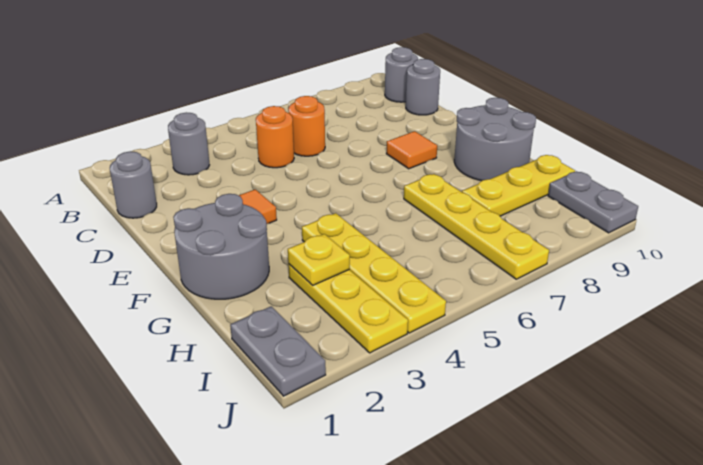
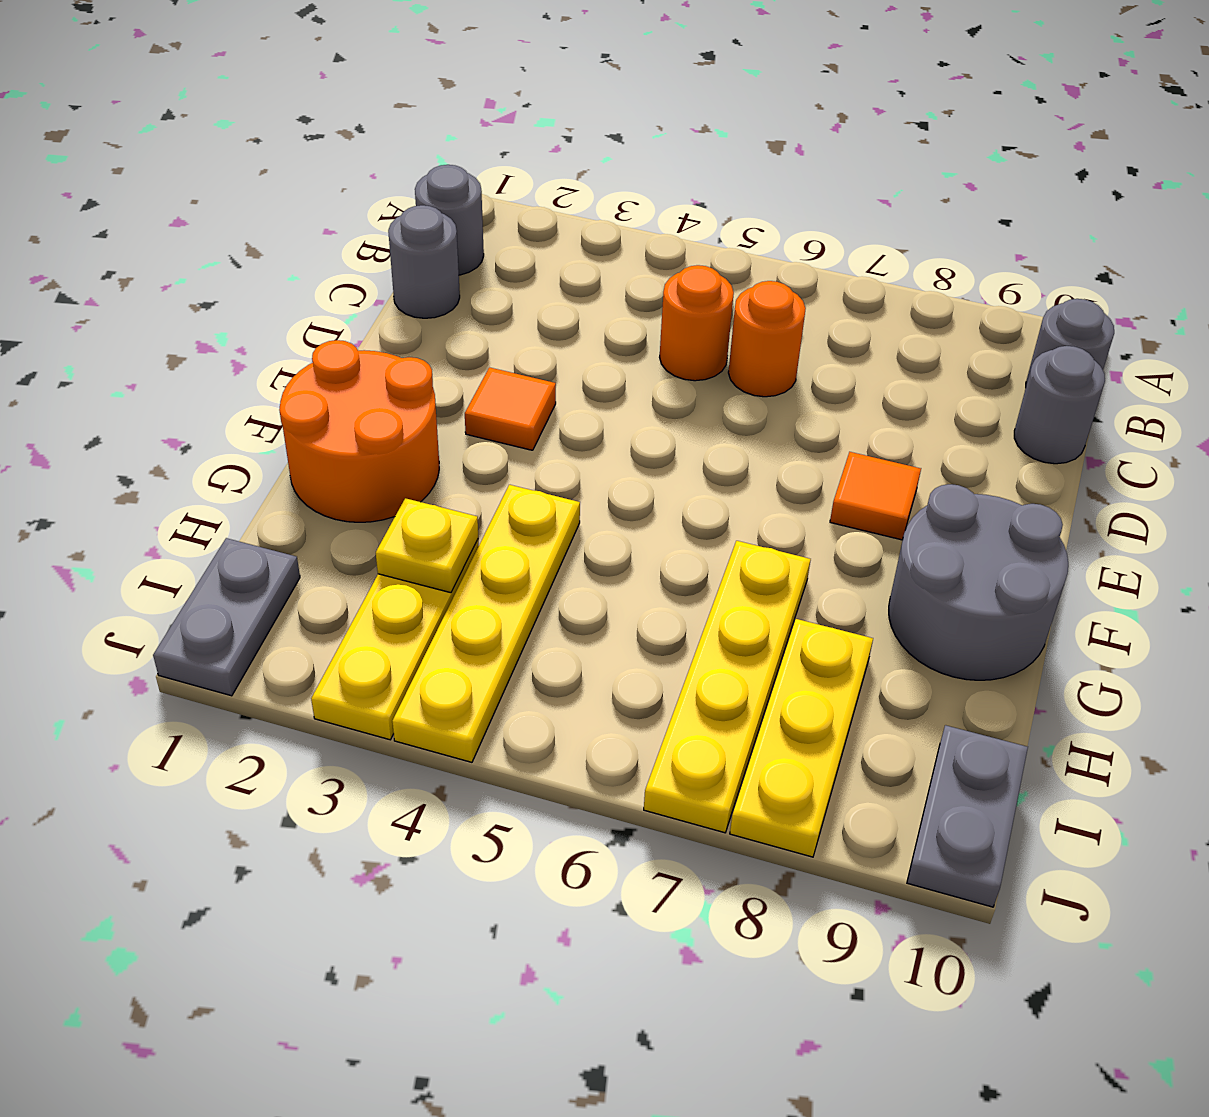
grey 1x1 round brick [168,112,209,175] -> grey 1x1 round brick moved to [415,165,484,275]
grey 2x2 round brick [174,194,269,299] -> orange 2x2 round brick [279,340,439,522]
yellow 1x3 plate [462,155,575,216] -> yellow 1x3 plate turned to [730,619,873,857]

